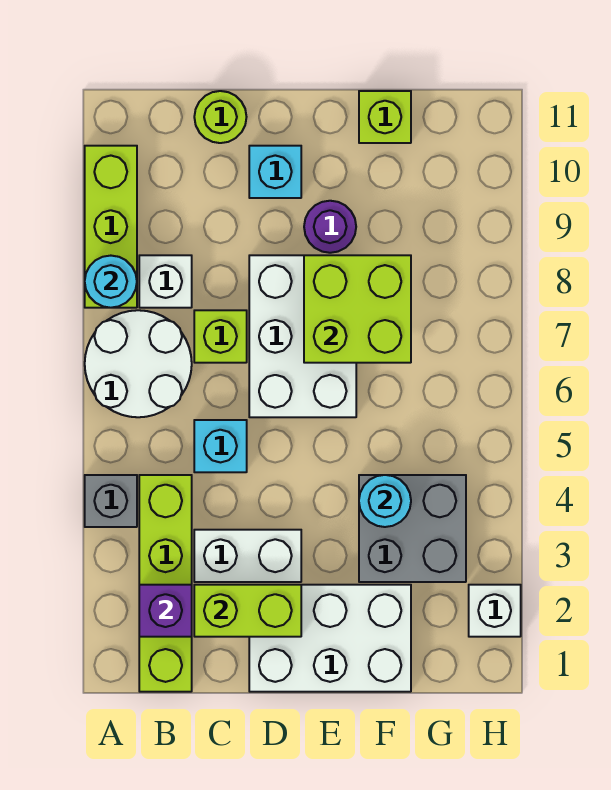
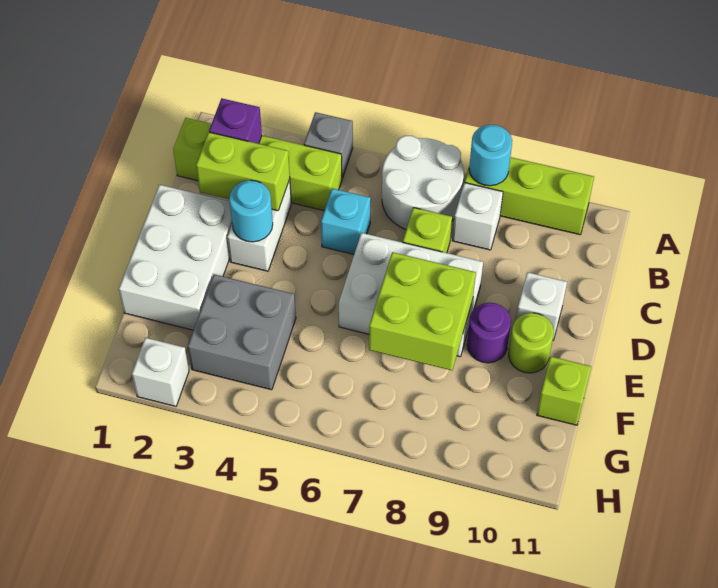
lime 1x2 brick [194,585,301,637] -> lime 1x2 brick turned to [196,132,290,211]
lime 1x1 round brick [194,91,246,143] -> lime 1x1 round brick moved to [509,313,554,373]
cyan 1x1 brick [249,146,301,198] -> white 1x1 brick [516,272,567,340]
cyan 1x1 round brick [359,475,411,527] -> cyan 1x1 round brick moved to [229,180,273,242]

